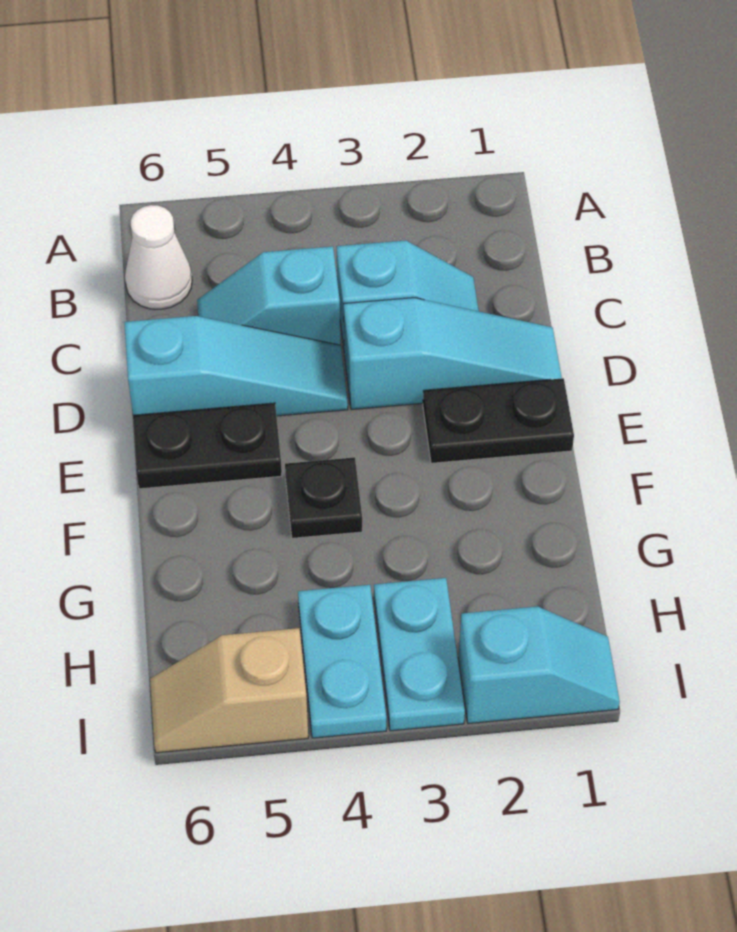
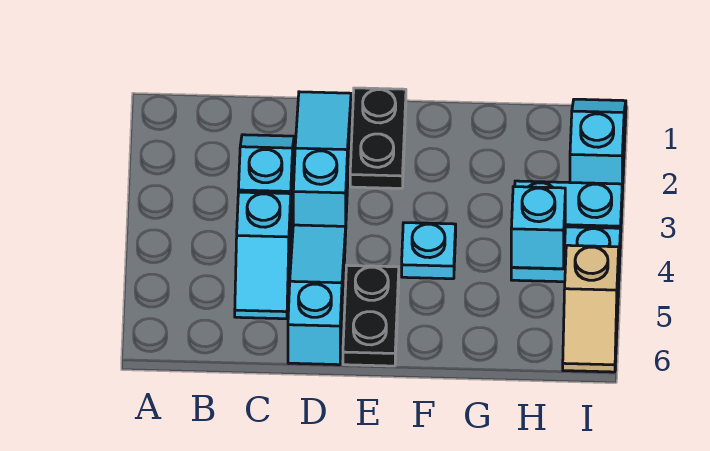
white 1x1 cone [125,205,192,309] -> none
black 1x1 plate [285,457,362,538] -> cyan 1x1 plate [402,223,456,279]
none -> cyan 1x1 brick [511,187,565,269]

